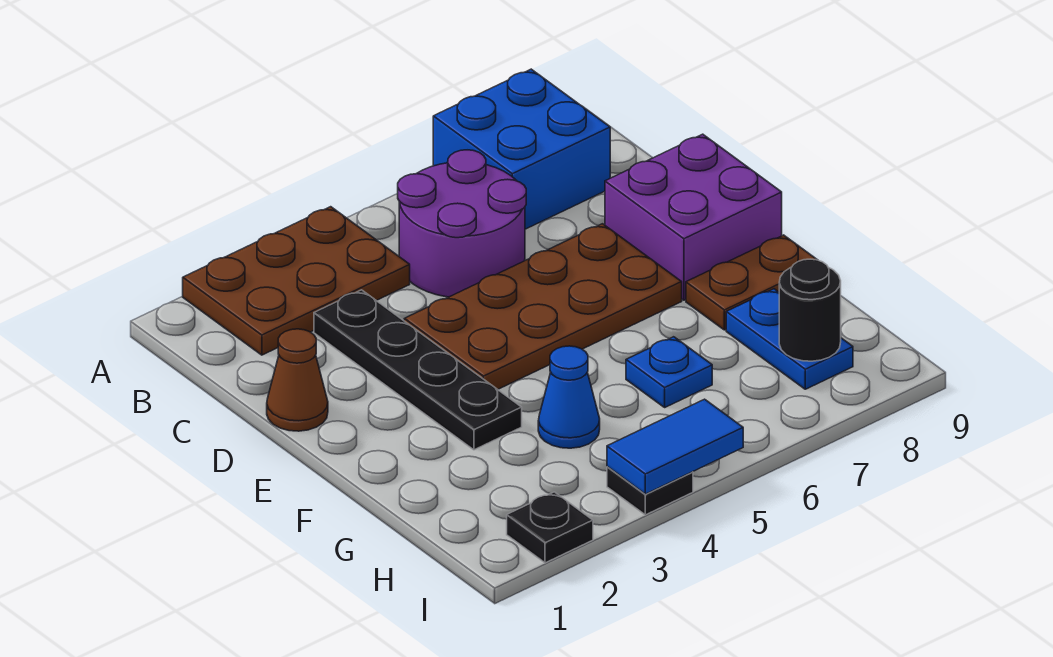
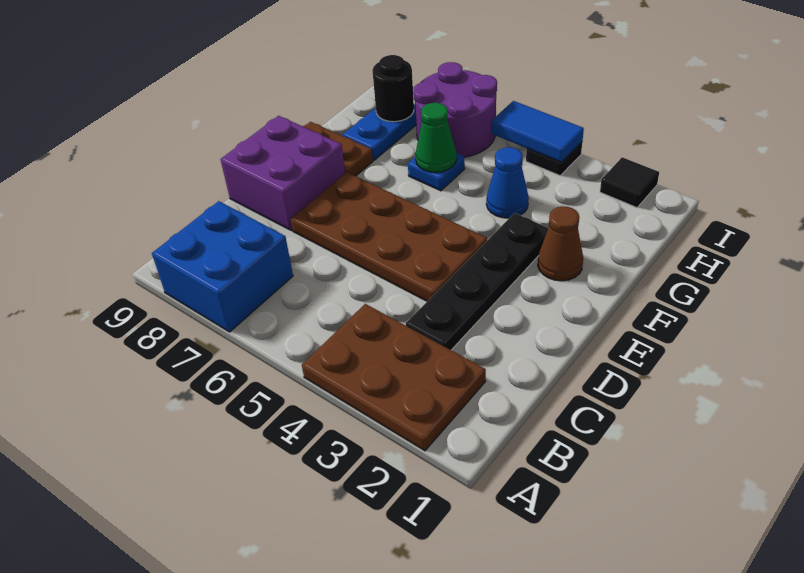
purple 2x2 round brick [398,150,526,297] -> purple 2x2 round brick moved to [413,62,497,157]
brown 1x1 cone [267,329,328,431] -> brown 1x1 cone moved to [538,206,583,281]
none -> green 1x1 cone [415,103,456,173]
black 1x1 plate [507,492,593,563] -> black 1x1 tile [600,157,659,208]

